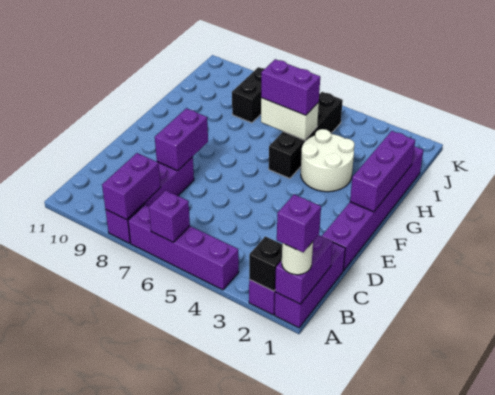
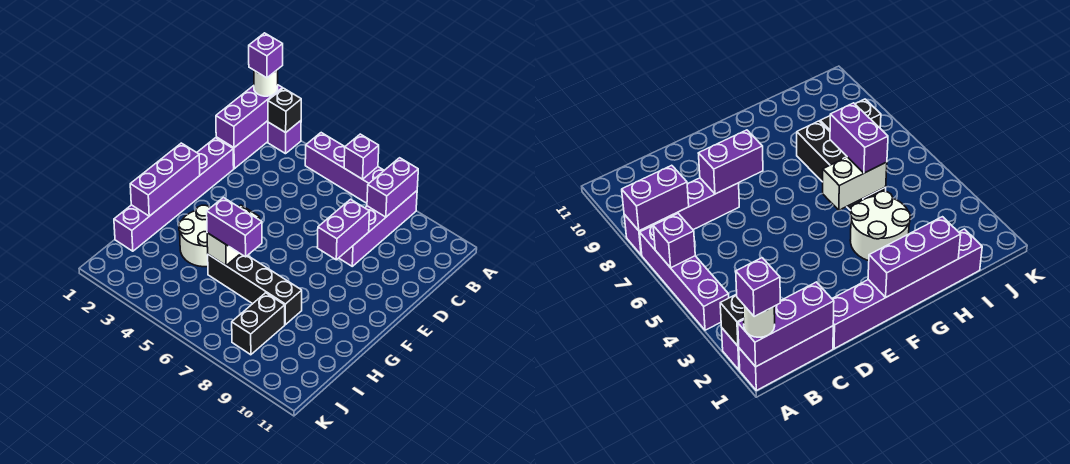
purple 1x2 brick [275,235,333,304] -> purple 1x3 brick [216,85,282,148]
black 1x4 brick [269,92,343,179] -> black 1x4 brick turned to [208,254,302,325]
white 1x2 brick [261,98,319,140] -> white 1x2 brick turned to [207,205,260,266]

